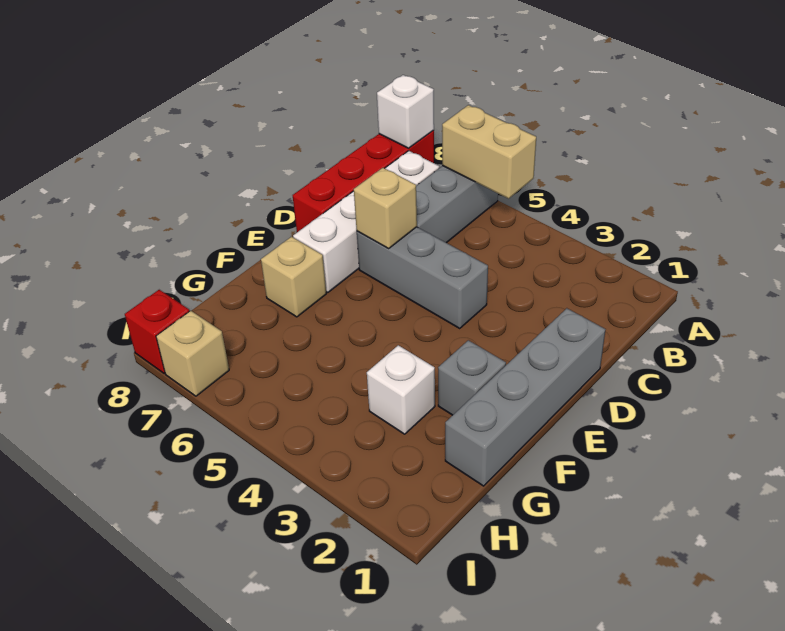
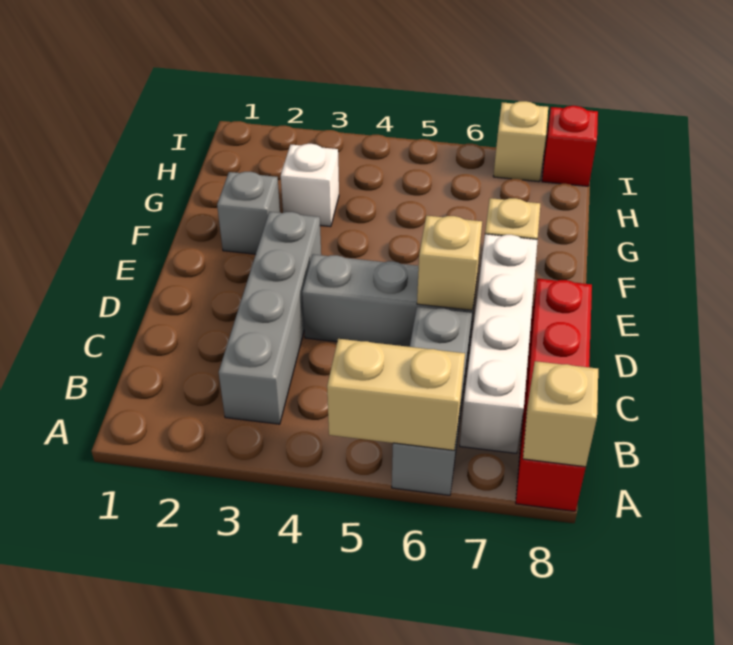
white 1x1 brick [377,75,434,148] -> tan 1x1 brick [523,361,598,467]
grey 1x4 brick [445,308,606,486] -> grey 1x4 brick moved to [219,212,321,424]

